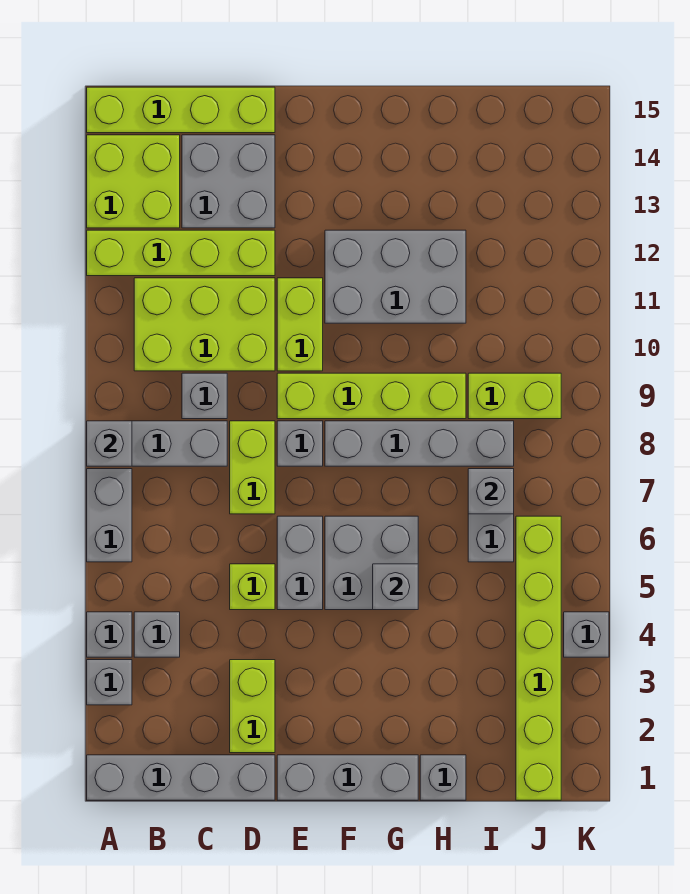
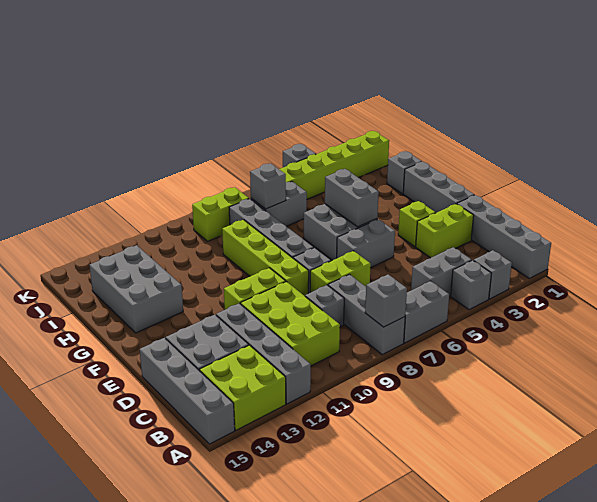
lime 1x4 brick [87,230,275,276] -> grey 1x4 brick [216,303,311,404]
lime 1x4 brick [87,87,275,133] -> grey 1x4 brick [140,338,235,444]
grey 1x1 brick [134,612,180,657] -> grey 1x2 brick [411,247,472,296]
lime 1x1 brick [230,564,275,610] -> lime 1x1 brick moved to [398,201,436,247]
grey 2x3 brick [325,230,466,323] -> grey 2x3 brick moved to [89,245,183,333]
grey 1x1 brick [373,564,418,610] -> grey 1x2 brick [325,169,379,227]
lime 1x2 brick [468,373,561,419] -> lime 1x2 brick turned to [192,187,249,241]

